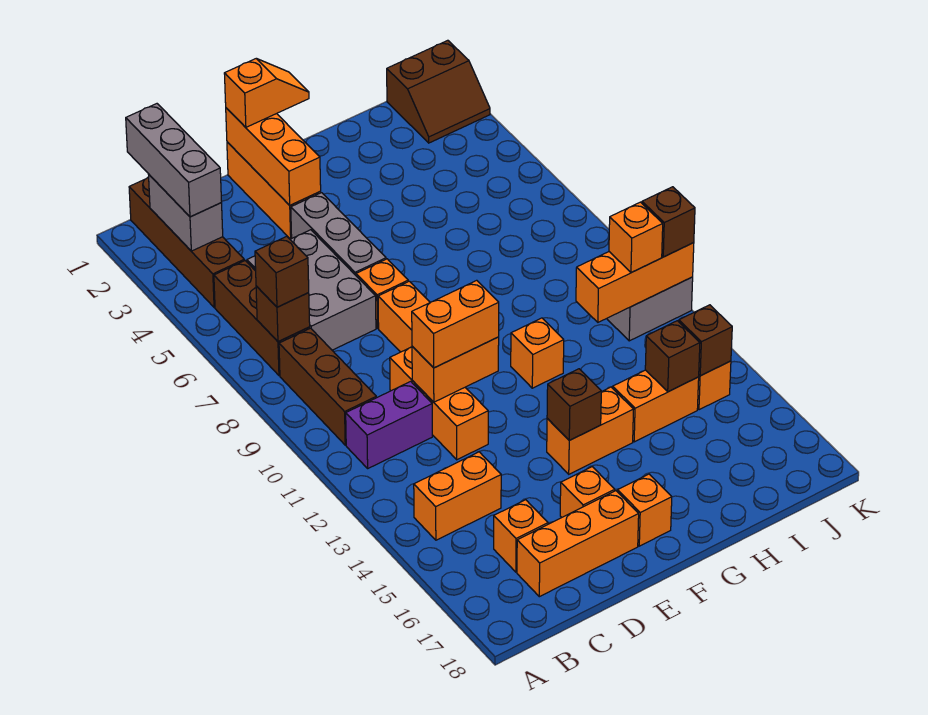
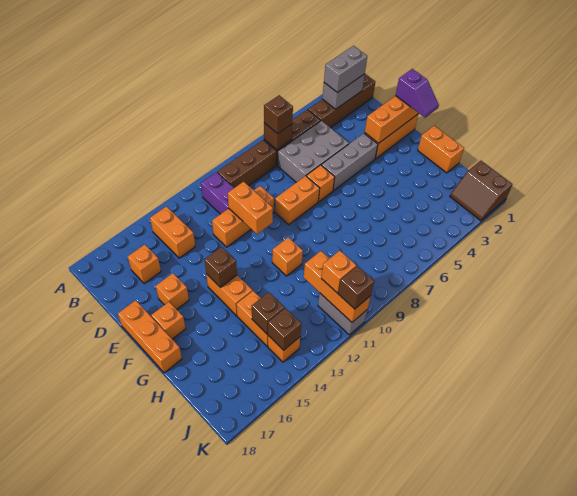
grey 1x3 brick [126,104,222,217] -> grey 1x2 brick [324,46,367,93]
orange 1x3 brick [517,491,639,597] -> orange 1x3 brick moved to [118,300,182,373]
orange 1x2 brick [412,280,499,368] -> orange 1x2 brick moved to [418,126,464,173]
orange 1x2 slope [224,59,309,127] -> purple 1x2 slope [395,69,439,118]

